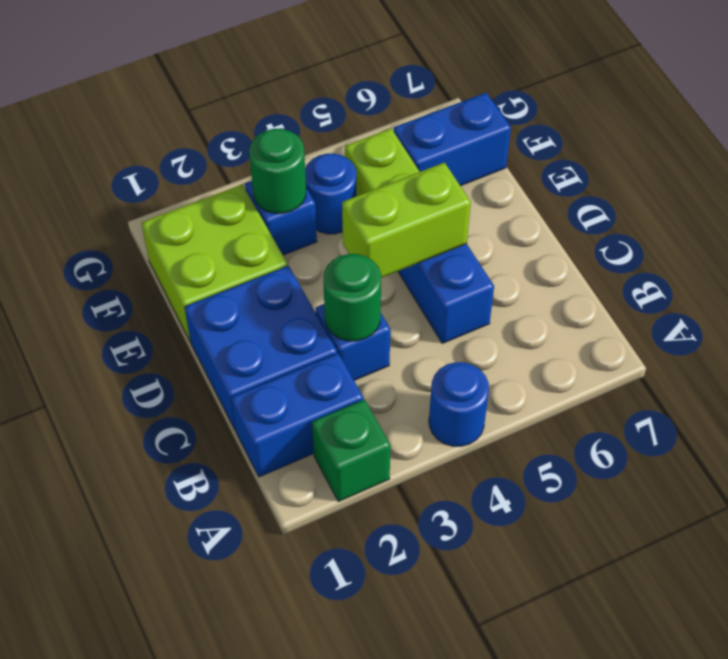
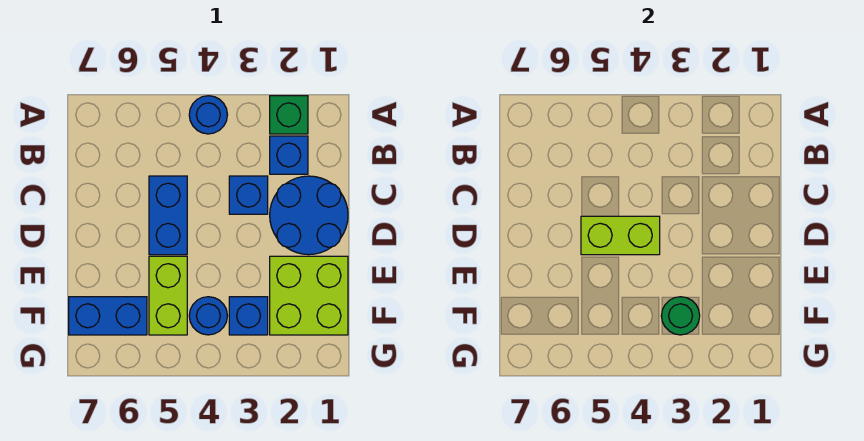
blue 1x2 brick [231,353,363,477] -> blue 1x1 brick [270,136,308,174]
blue 2x2 brick [185,266,337,430] -> blue 2x2 round brick [270,176,348,255]
green 1x1 round brick [323,254,381,341] -> none

